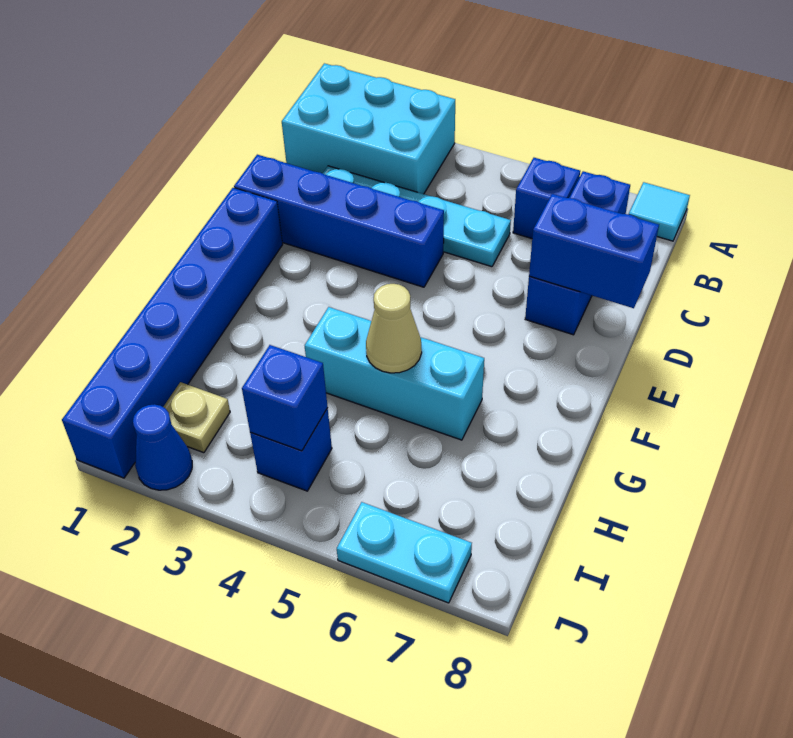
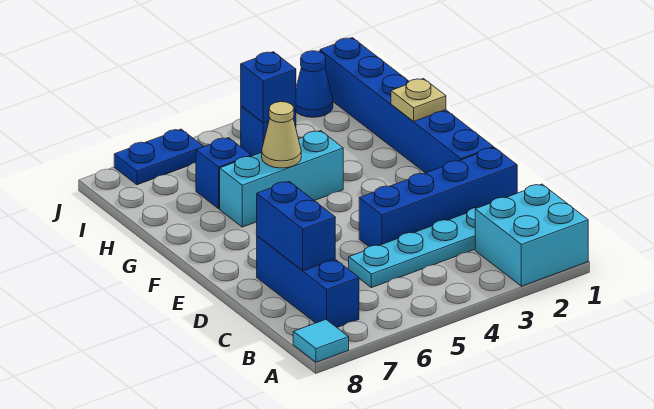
cyan 2x3 brick [282,63,455,194] -> cyan 2x2 brick [475,184,588,286]
blue 1x1 brick [513,158,580,238] -> blue 1x1 brick moved to [196,138,251,209]
blue 1x2 brick [529,194,659,308] -> blue 1x2 brick turned to [257,182,335,271]
tan 1x1 plate [163,382,230,453] -> tan 1x1 plate moved to [391,79,446,121]
cyan 1x2 plate [337,502,472,603] -> blue 1x2 plate [114,129,204,185]

